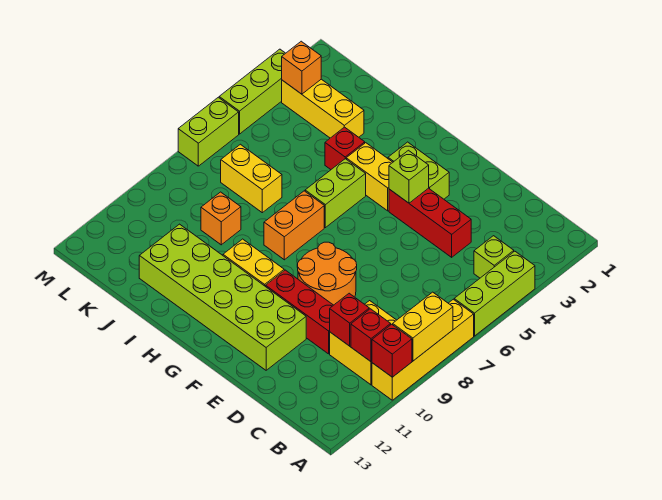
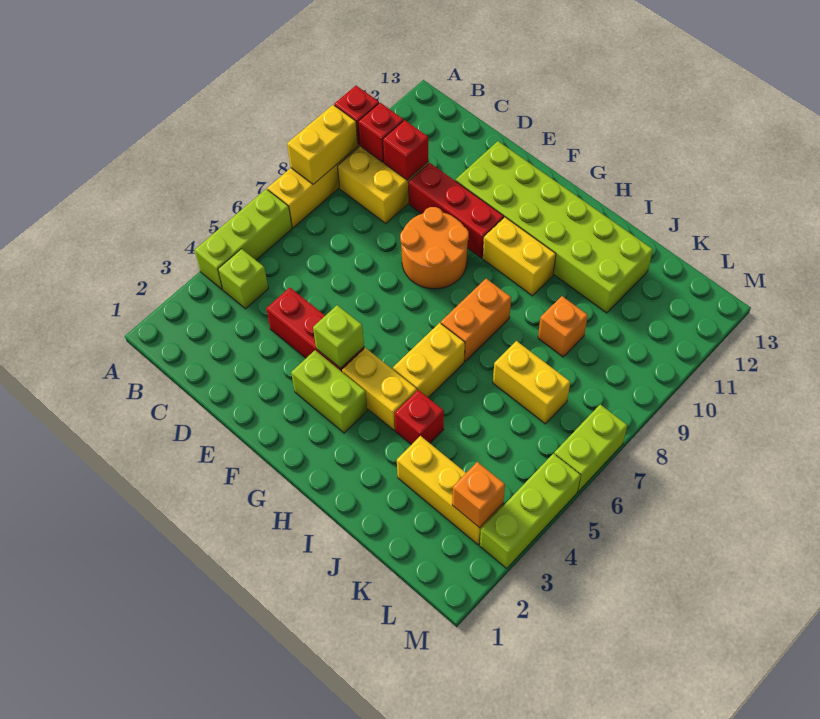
lime 1x2 brick [305,159,366,228] -> yellow 1x2 brick [393,323,465,398]

